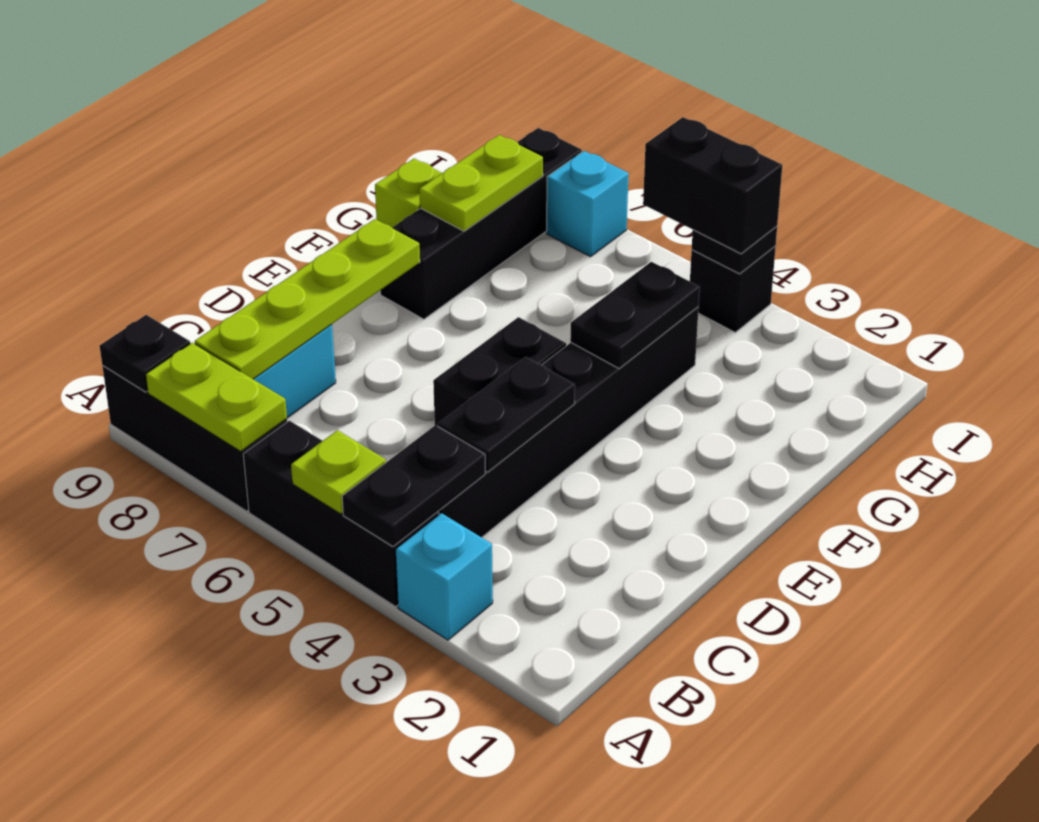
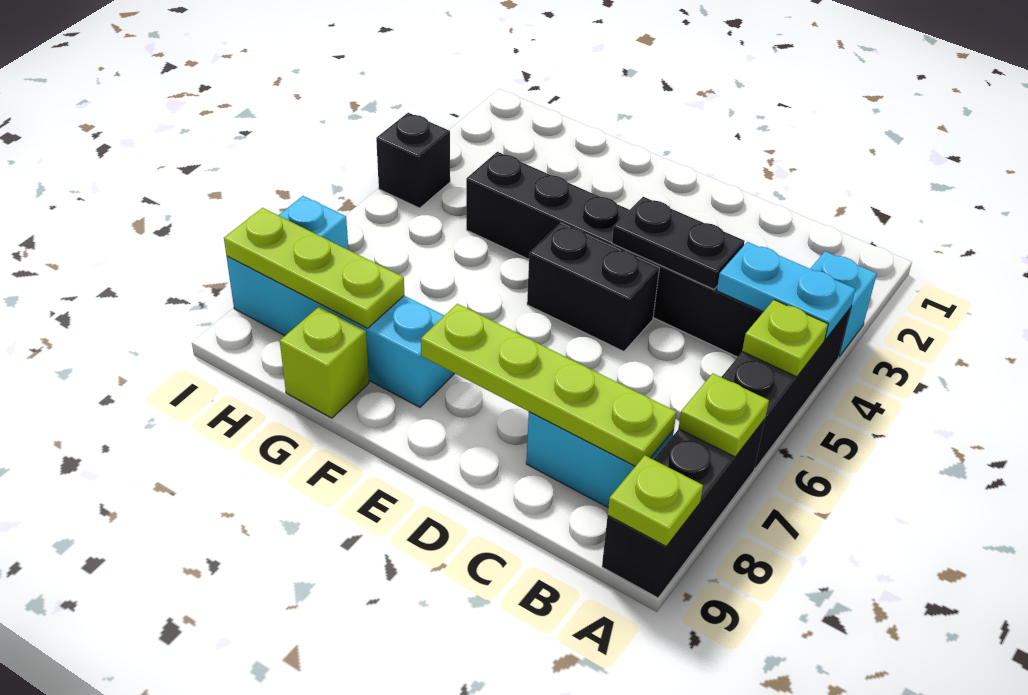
black 1x2 plate [342,425,485,547] -> cyan 1x2 plate [717,242,855,340]
lime 1x2 plate [146,343,287,451] -> lime 1x1 plate [679,373,769,457]
black 1x1 plate [100,315,190,392] -> lime 1x1 plate [608,455,703,546]
black 1x2 plate [570,262,700,369] -> none
black 1x4 brick [380,128,582,319] -> cyan 1x4 brick [226,256,455,407]
lime 1x2 plate [419,135,543,231] -> lime 1x3 plate [224,208,404,328]
black 1x1 plate [692,226,777,274] -> none
black 1x2 brick [643,117,782,254] -> none

